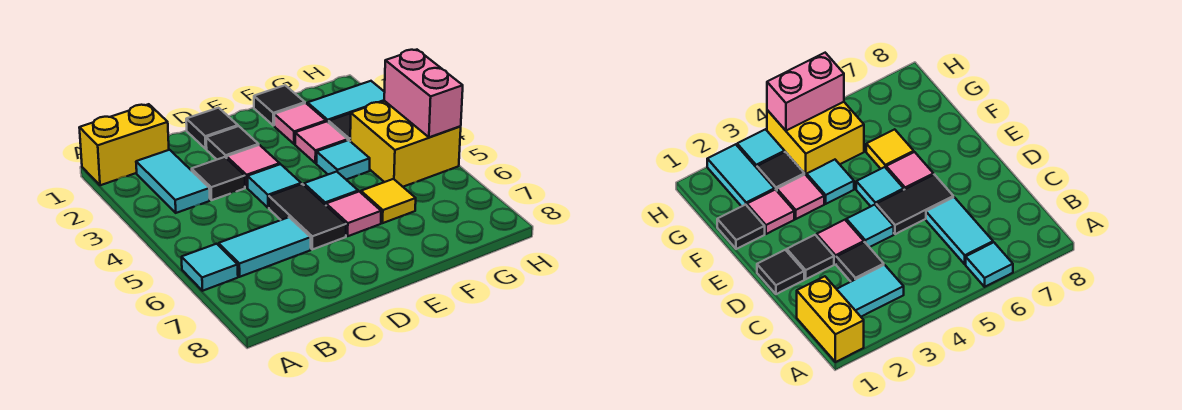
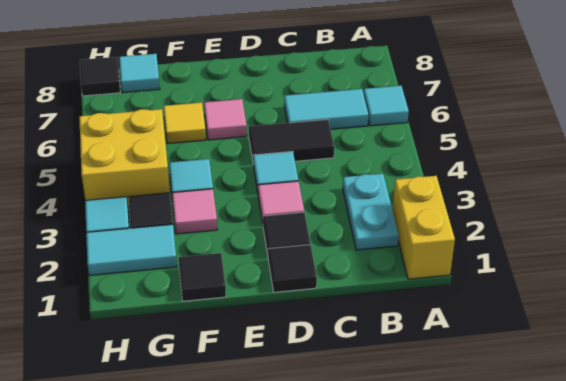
yellow 1x2 brick [79,104,169,185] -> yellow 1x2 brick turned to [393,176,455,279]
cyan 1x2 tile [136,150,210,213] -> cyan 1x2 plate [343,174,399,250]
black 1x1 tile [192,157,245,200] -> black 1x1 tile moved to [80,57,120,96]
black 1x2 tile [269,184,346,250] -> black 1x2 tile turned to [249,119,334,161]
cyan 1x1 tile [304,172,358,205] -> cyan 1x1 tile moved to [119,54,160,93]
pink 1x1 tile [274,103,326,144] -> none
pink 1x2 brick [384,50,463,137] -> none

